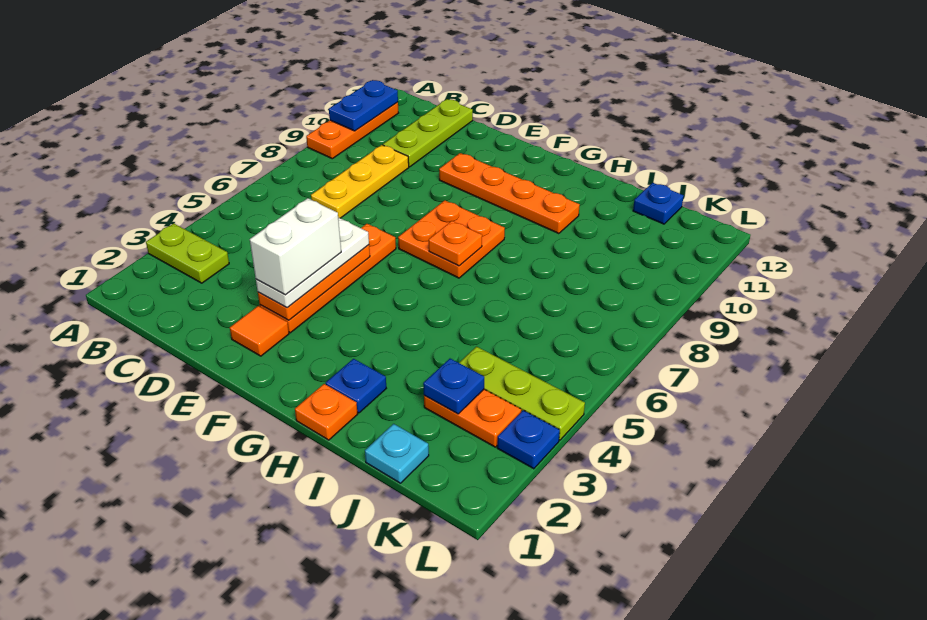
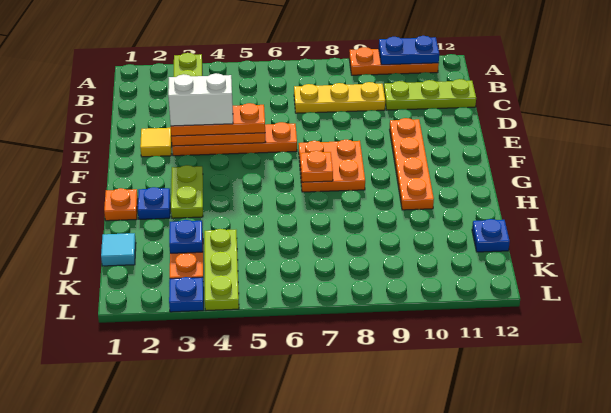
orange 1x1 tile [230,306,289,356] -> yellow 1x1 tile [140,128,172,157]
white 1x3 plate [256,218,369,308] -> orange 1x3 plate [171,103,265,136]
none -> lime 1x2 plate [171,165,203,218]
cyan 1x1 plate [365,424,429,483] -> cyan 1x1 tile [101,233,136,266]

